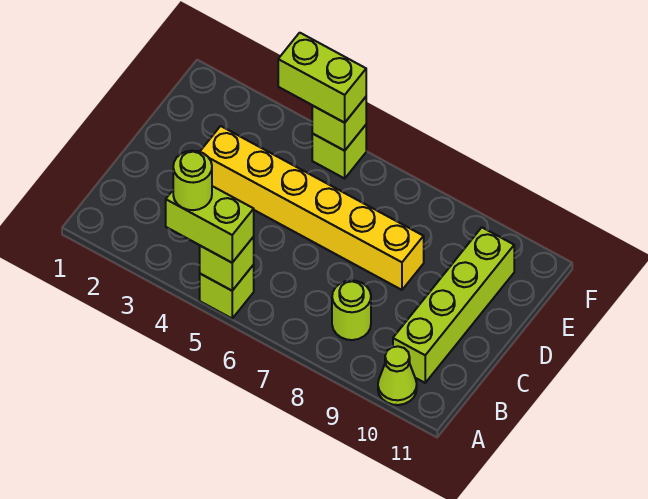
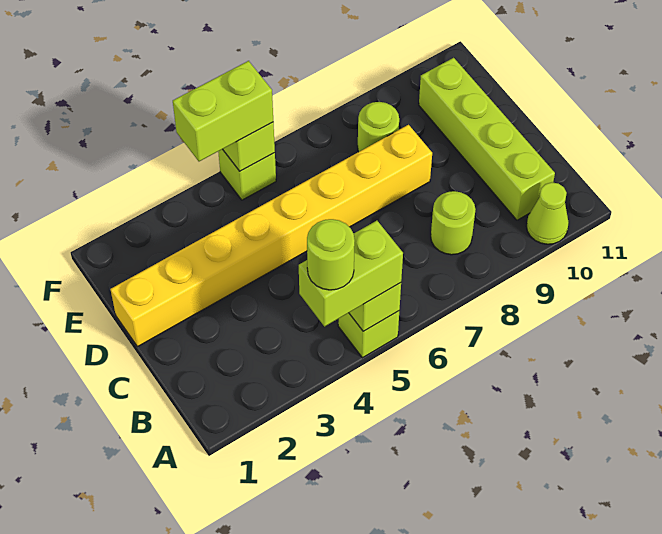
yellow 1x6 brick [200,126,424,290] -> yellow 1x8 brick [111,125,432,347]
none -> lime 1x1 round brick [358,102,399,152]

